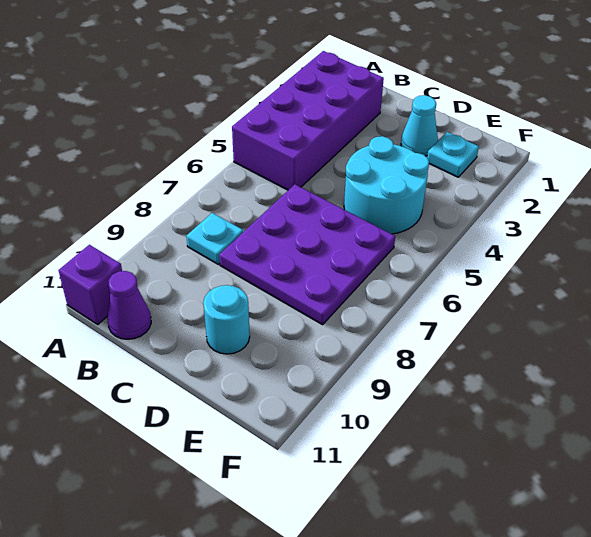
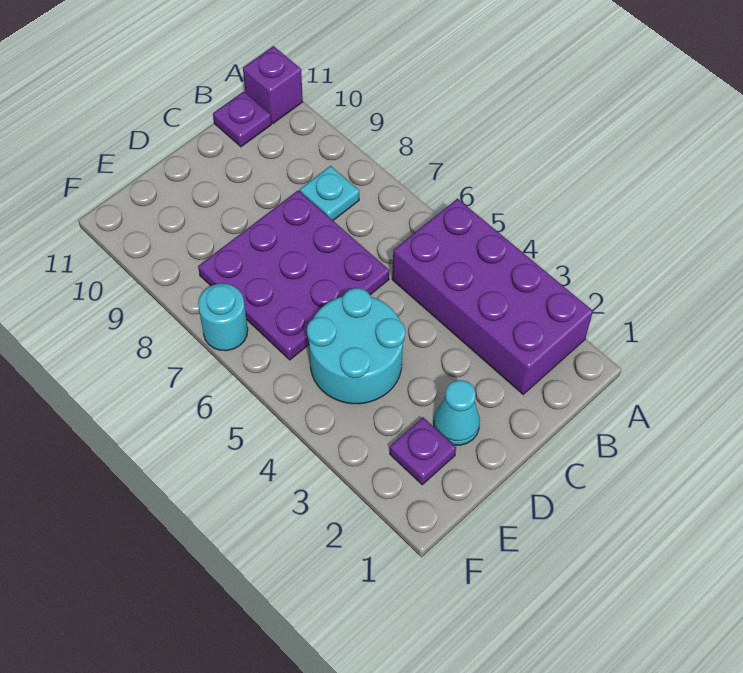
purple 1x1 cone [107,271,151,339] -> purple 1x1 plate [213,91,271,147]
cyan 1x1 round brick [203,285,250,354] -> cyan 1x1 round brick moved to [198,284,248,351]
cyan 1x1 plate [427,132,479,177] -> purple 1x1 plate [390,417,456,485]

